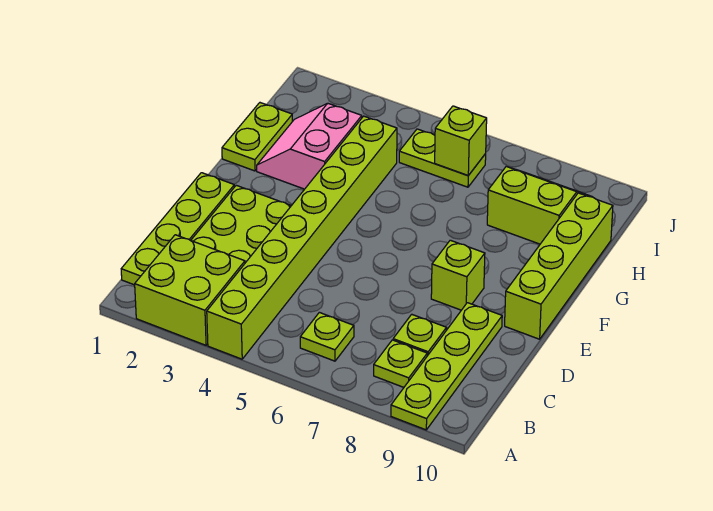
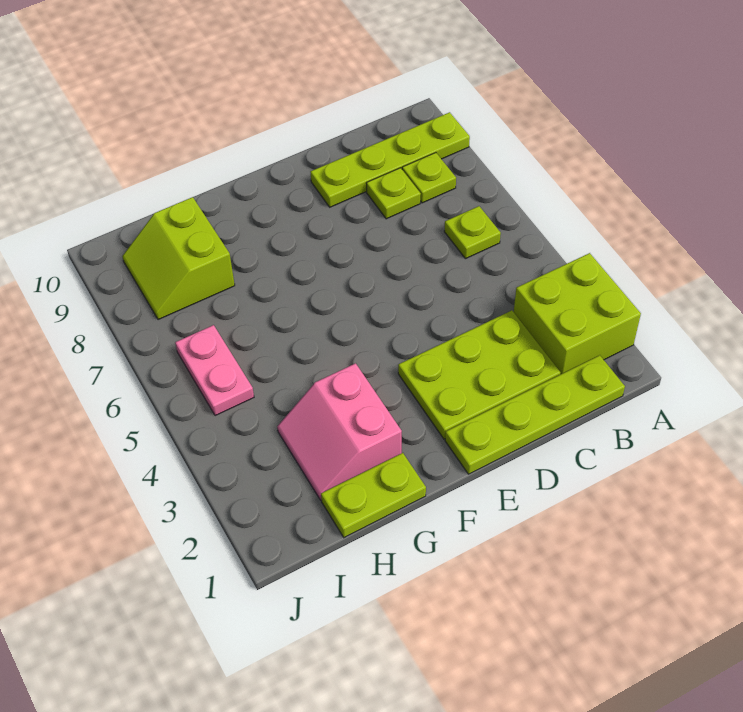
lime 1x8 brick [207,116,397,359] -> none
lime 1x1 brick [431,240,485,310] -> none
lime 1x4 brick [505,193,613,339] -> none
pink 2x2 slope [257,103,362,189] -> pink 2x2 slope turned to [277,363,402,500]
lime 1x2 plate [399,129,486,187] -> pink 1x2 plate [175,325,254,416]
lime 1x1 brick [435,106,487,175] -> none

